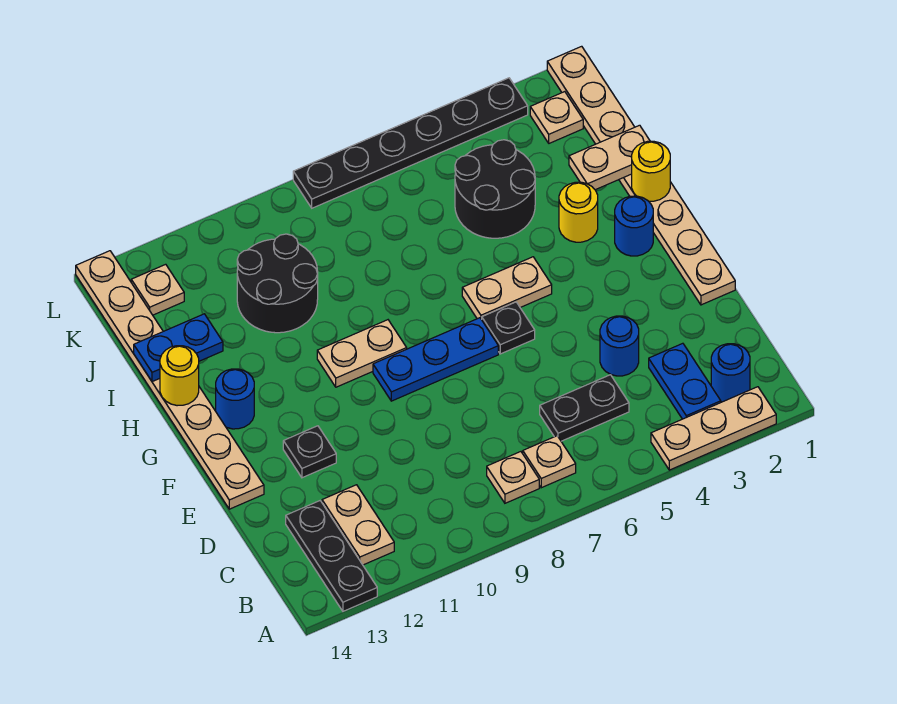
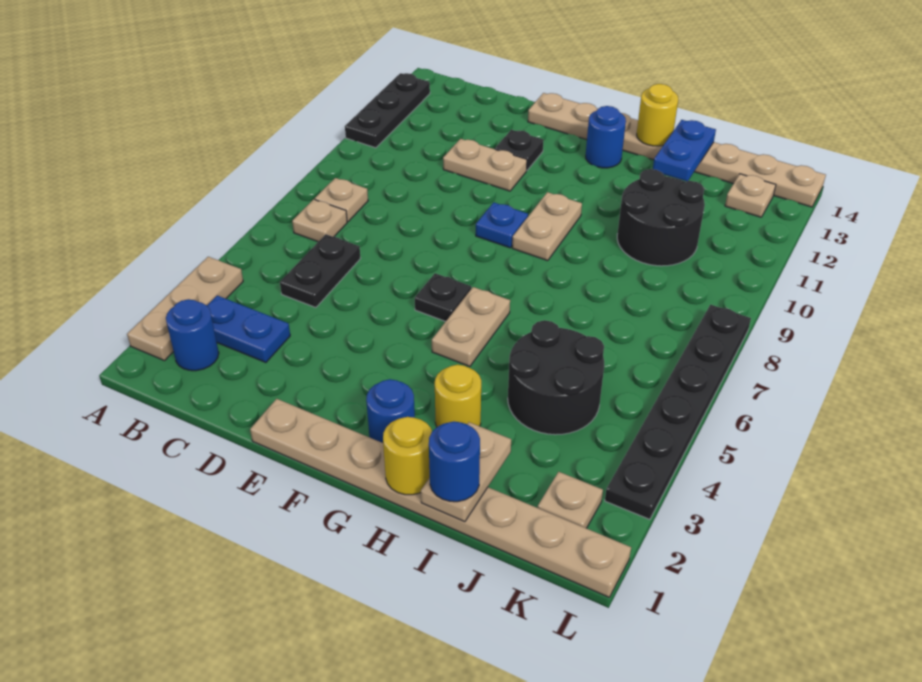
black 1x3 plate [286,501,377,611] -> black 1x3 plate turned to [345,73,430,148]
tan 1x2 plate [322,485,394,565] -> tan 1x2 plate moved to [443,139,527,191]
blue 1x1 round brick [600,316,639,376] -> blue 1x1 round brick moved to [429,422,480,502]
blue 1x3 plate [373,318,498,401] -> blue 1x1 plate [476,202,528,248]

